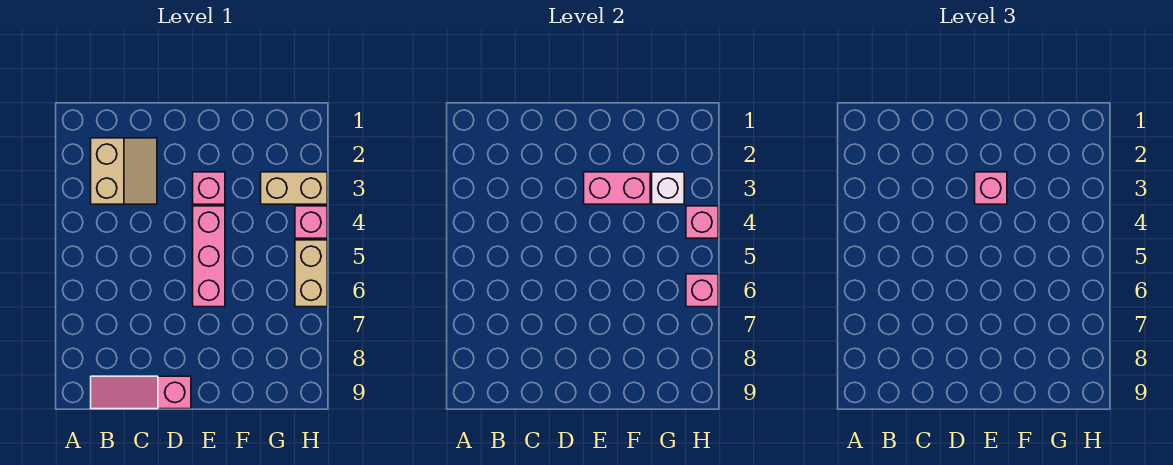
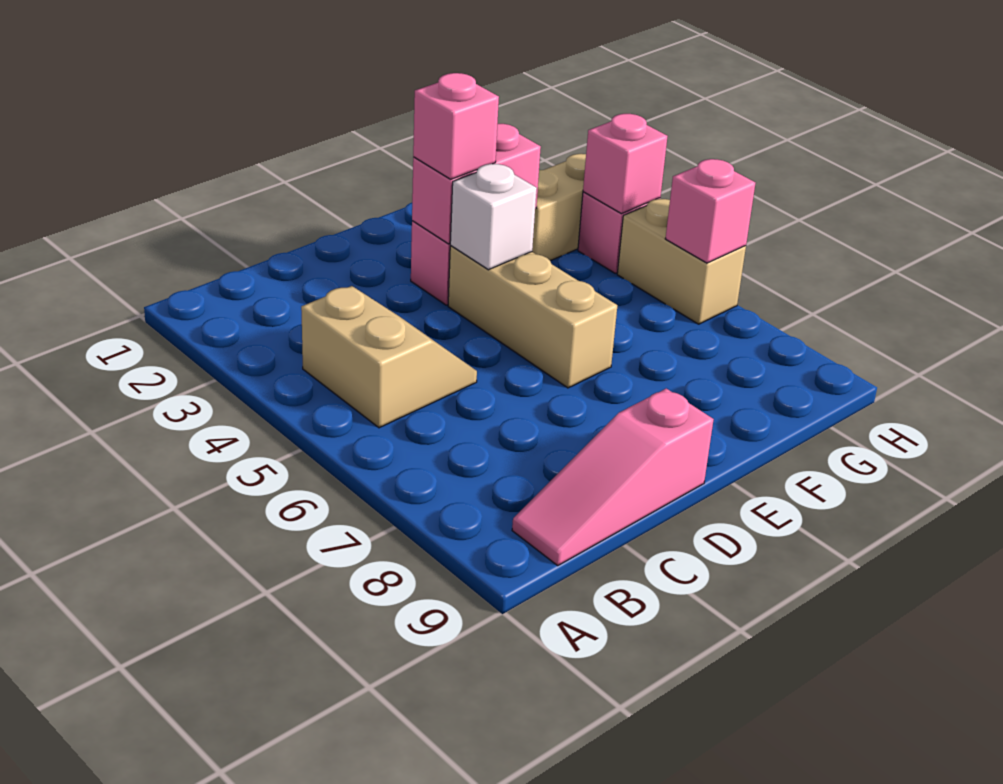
tan 2x2 slope [91,138,157,204] -> tan 2x2 slope moved to [301,286,477,428]
pink 1x3 brick [193,206,225,307] -> tan 1x3 brick [448,246,617,388]
white 1x1 brick [652,172,684,204] -> white 1x1 brick moved to [450,164,537,270]

